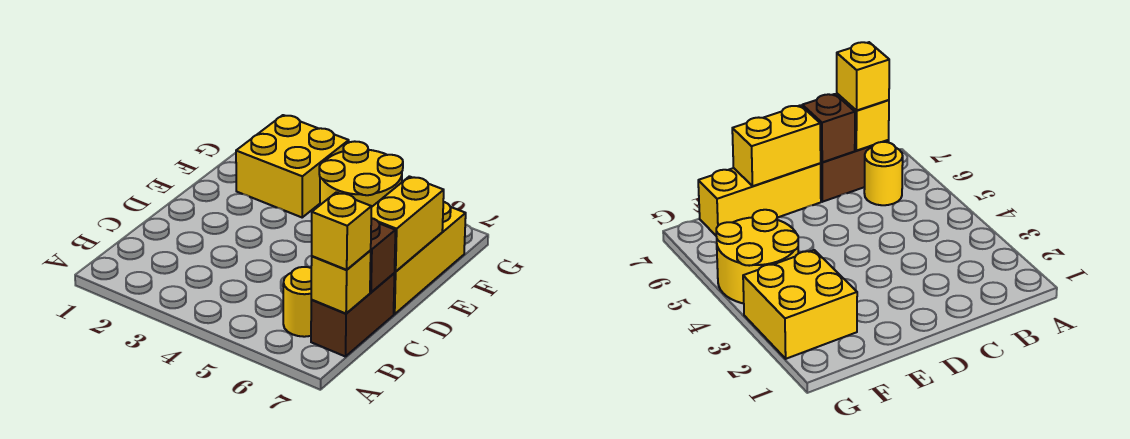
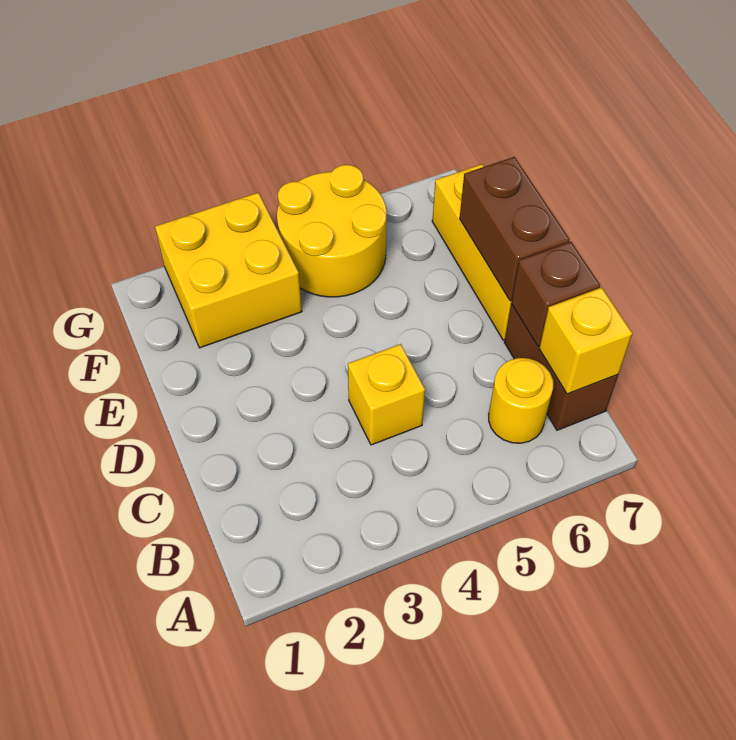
yellow 1x1 brick [312,192,372,270] -> yellow 1x1 brick moved to [348,344,425,445]
yellow 1x2 brick [371,176,444,272] -> brown 1x2 brick [460,157,570,301]

